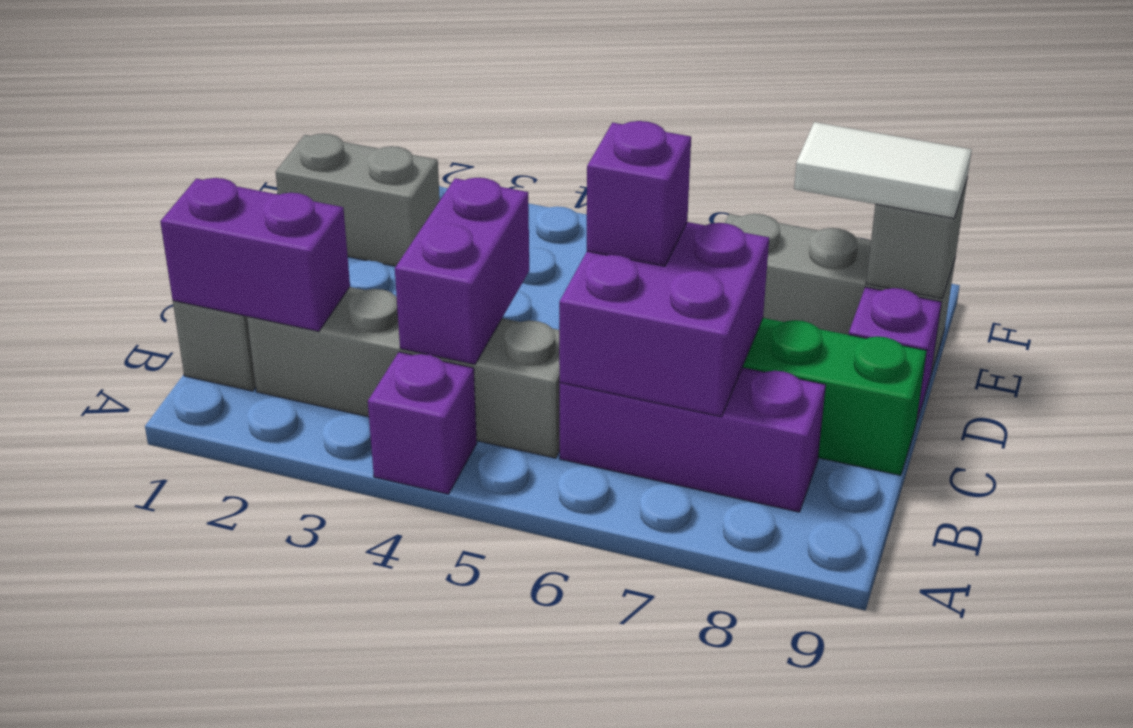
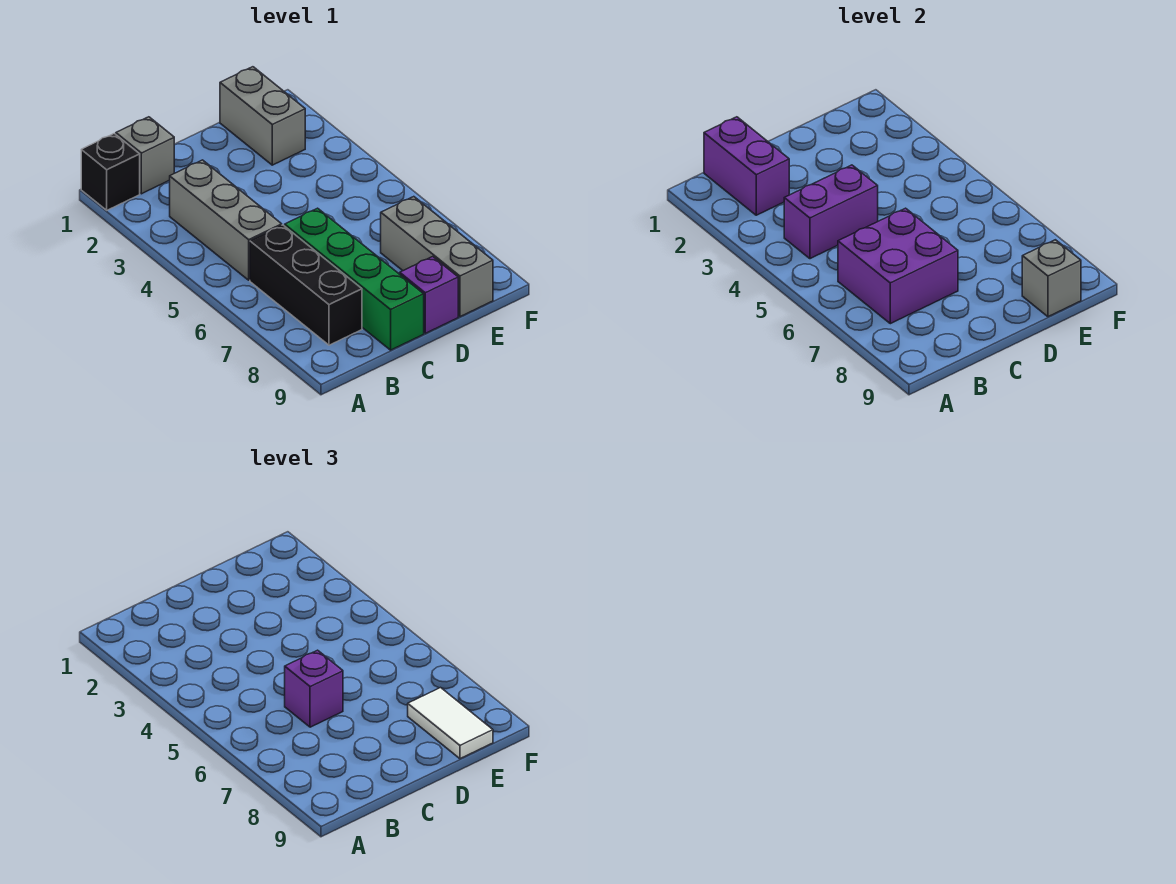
none -> black 1x1 brick [81,134,140,210]
purple 1x1 brick [368,352,477,494] -> none
grey 1x4 brick [247,287,560,458] -> grey 1x3 brick [170,160,282,280]
purple 1x3 brick [560,367,826,512] -> black 1x3 brick [250,225,362,345]

